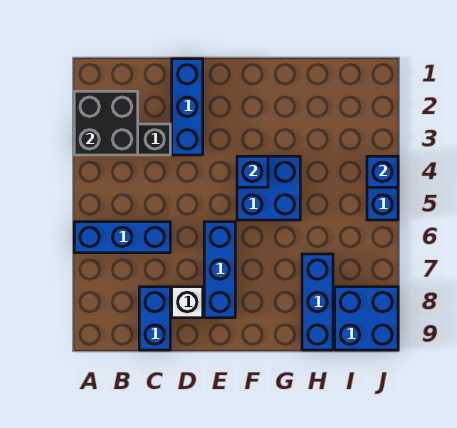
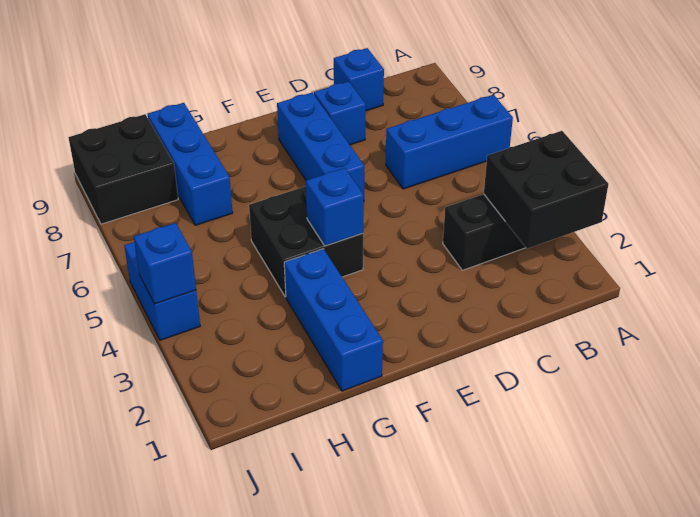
blue 1x2 brick [139,287,170,350] -> blue 1x1 brick [334,48,384,111]
blue 1x3 brick [172,59,203,155] -> blue 1x3 brick moved to [284,249,383,391]
white 1x1 brick [172,287,203,318] -> blue 1x1 brick [314,81,366,145]
blue 2x2 brick [237,156,300,220] -> black 2x2 brick [249,186,363,297]
blue 2x2 brick [335,287,398,350] -> black 2x2 brick [68,114,178,224]

